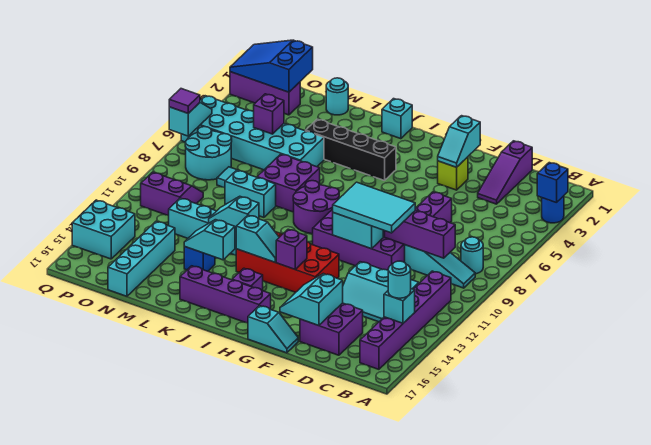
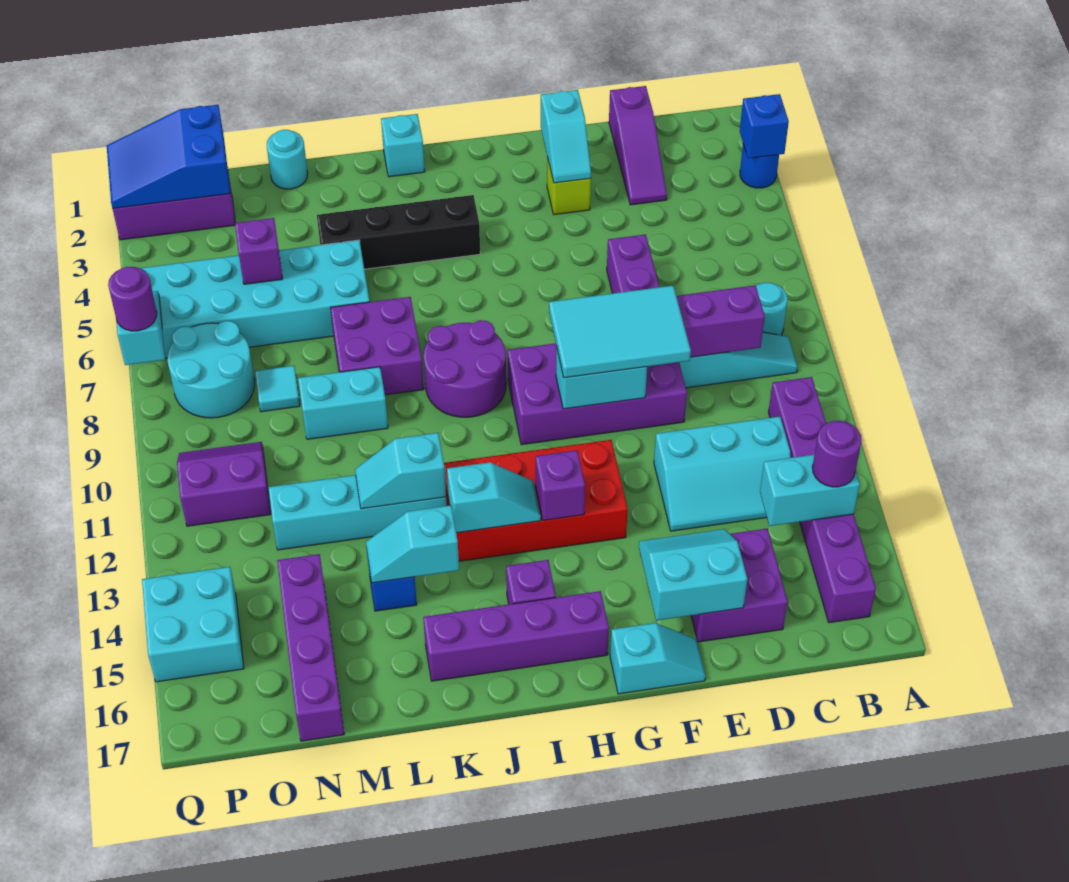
cyan 1x1 brick [384,289,415,323] -> cyan 1x2 brick [760,455,860,526]
cyan 1x1 round brick [388,261,411,298] -> purple 1x1 round brick [812,421,862,487]
cyan 2x2 slope [280,274,343,326] -> cyan 2x2 slope turned to [639,529,747,621]
cyan 1x4 brick [108,222,175,296] -> purple 1x4 brick [277,554,344,741]
purple 1x1 tile [169,89,200,113] -> purple 1x1 round brick [108,267,157,331]

